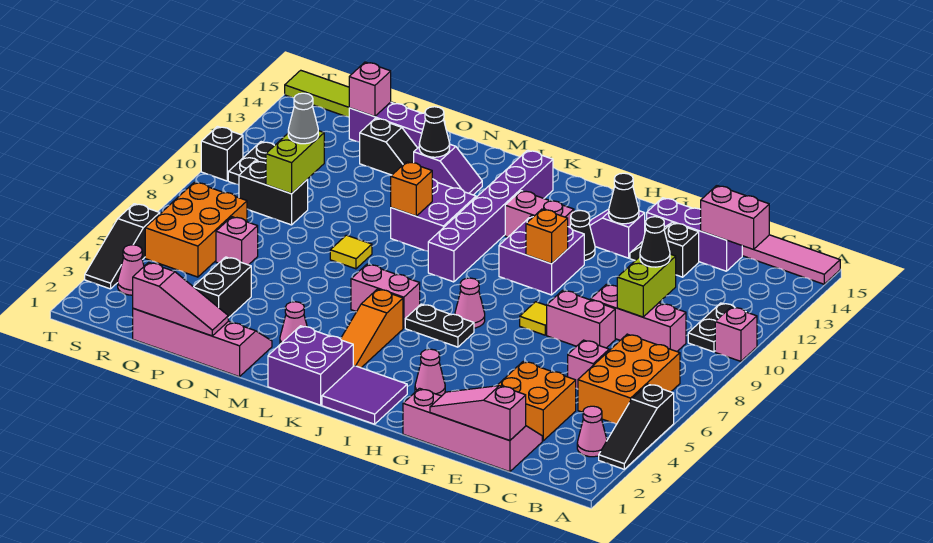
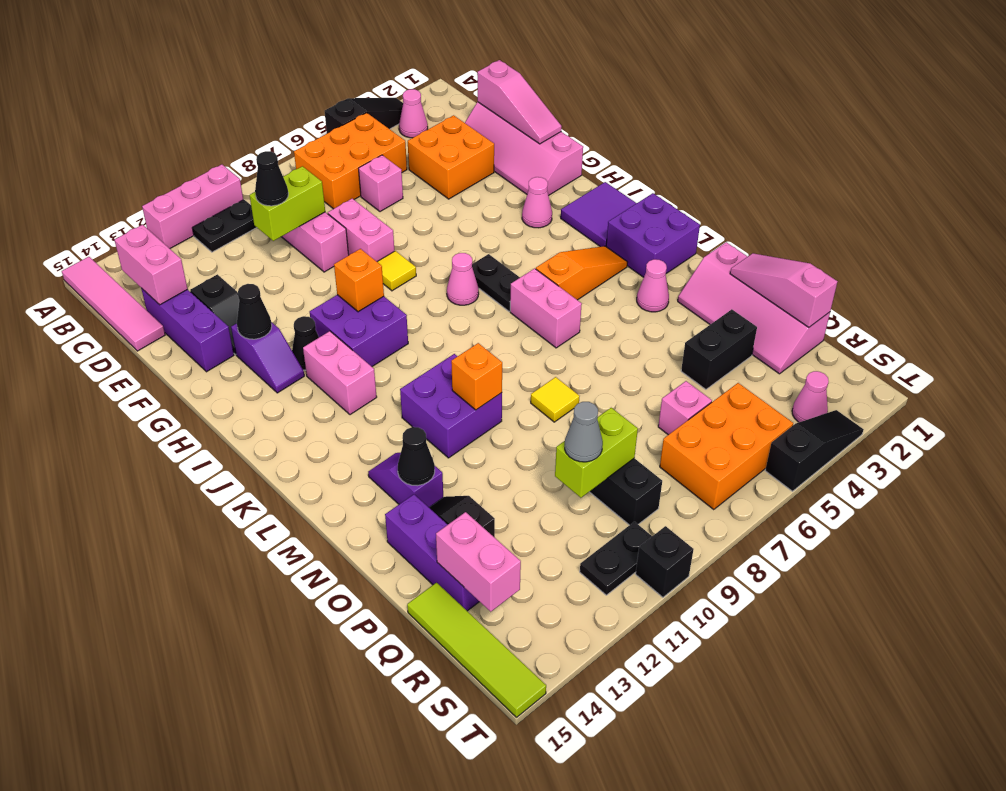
pink 1x1 brick [715,307,757,361] -> pink 1x3 brick [142,164,243,248]
purple 1x6 brick [428,150,553,282] -> none
pink 1x1 brick [349,62,391,117] -> pink 1x2 brick [436,512,521,612]

